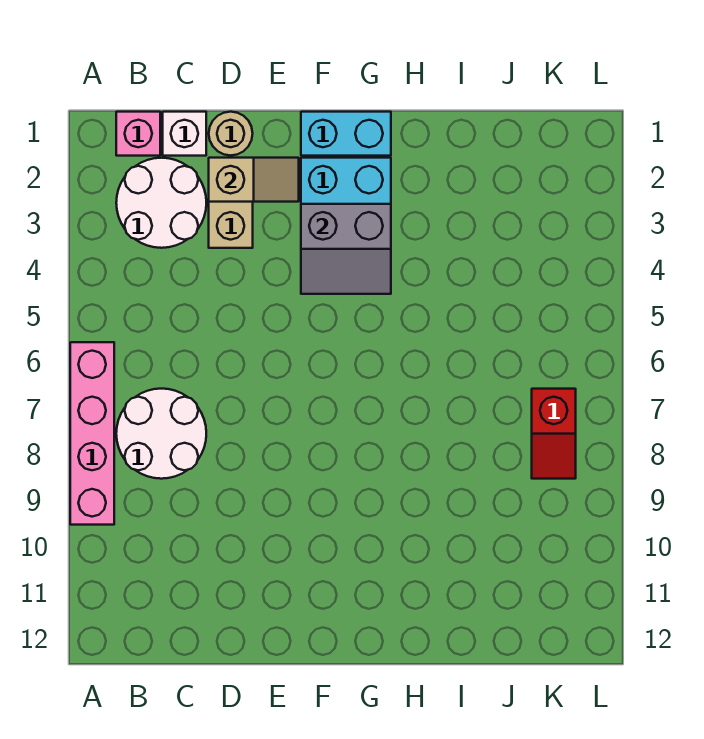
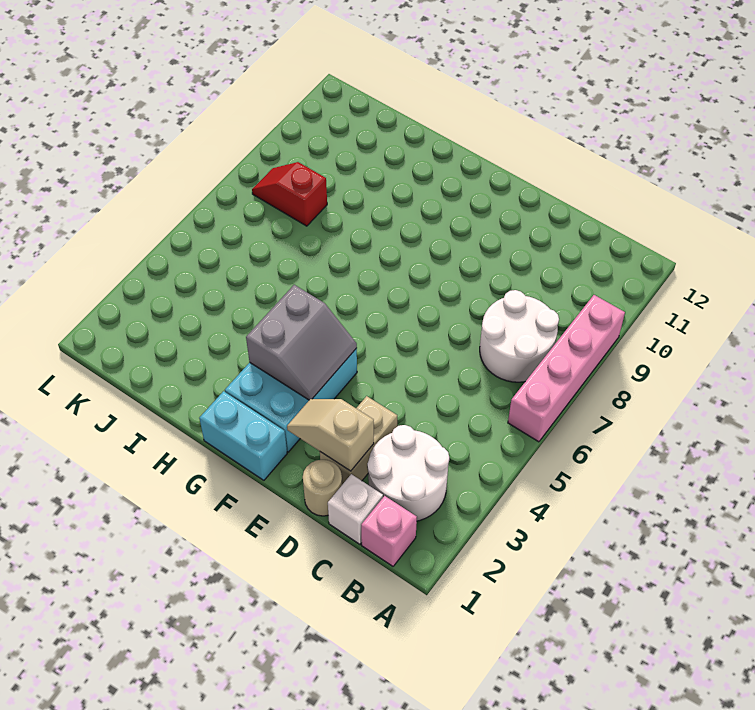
grey 2x2 slope [301,204,391,294] -> grey 2x2 slope turned to [246,285,357,400]
red 1x2 slope [532,389,576,479] -> red 1x2 slope turned to [252,162,327,226]

